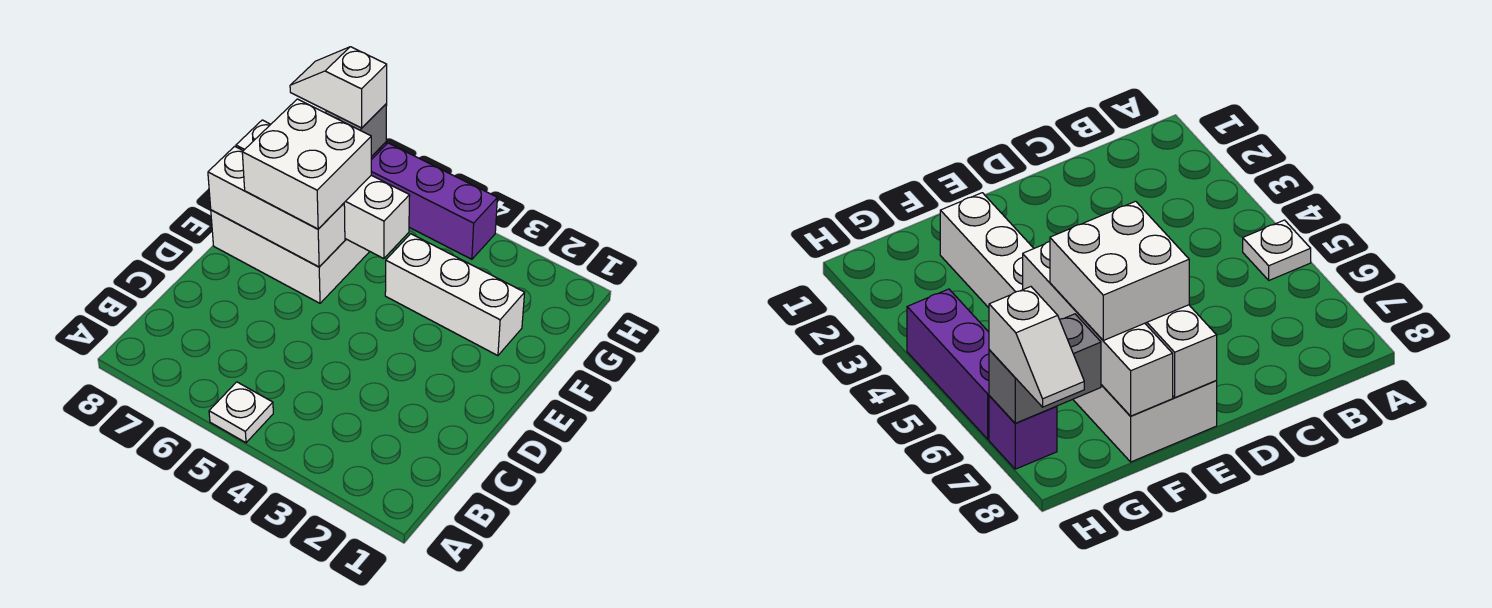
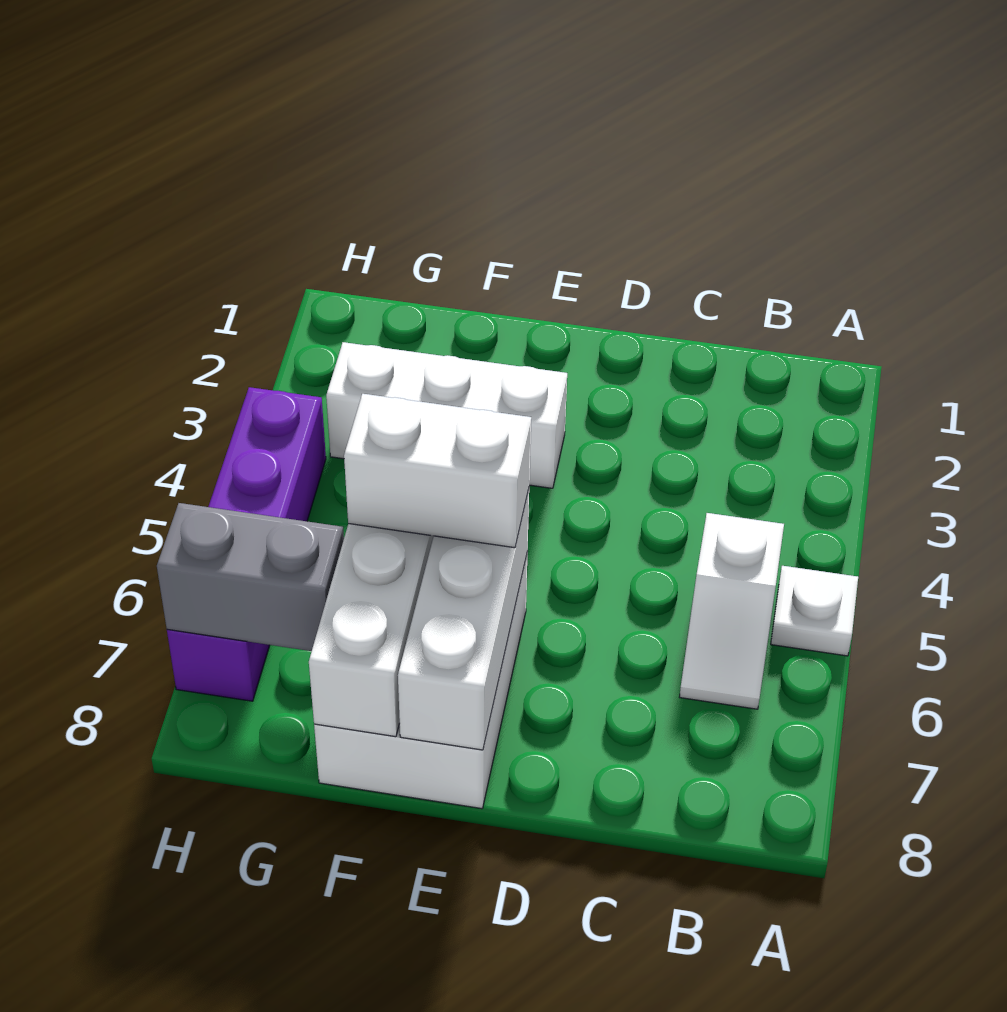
white 2x2 brick [242,99,371,229] -> white 1x2 brick [344,394,531,548]
white 1x3 brick [385,234,525,356] -> white 1x3 brick turned to [326,342,567,488]
white 1x2 slope [290,47,387,128] -> white 1x2 slope moved to [680,513,784,709]

